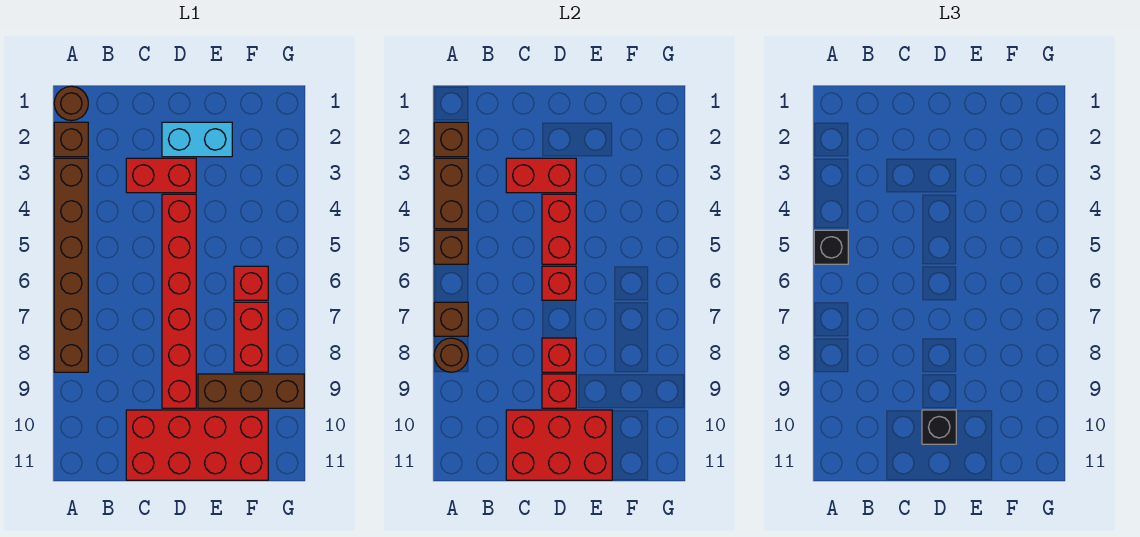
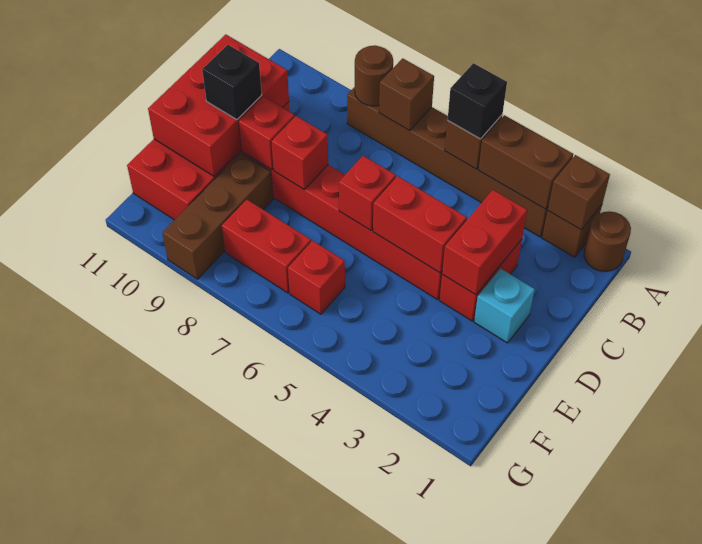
cyan 1x2 brick [162,122,232,157] -> cyan 1x1 brick [474,269,535,343]

